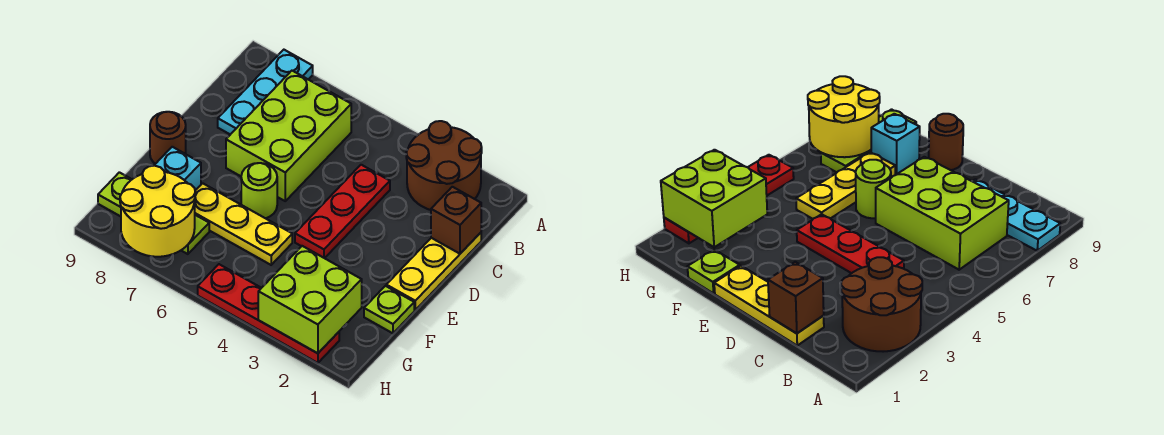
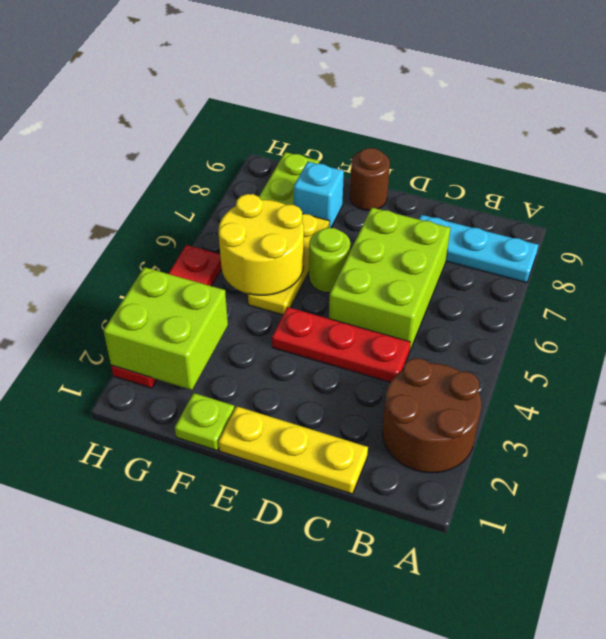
lime 2x3 brick [226,71,351,201] -> lime 2x3 brick turned to [329,208,451,350]
brown 1x1 brick [431,187,481,254] -> none
yellow 2x2 round brick [120,166,195,257] -> yellow 2x2 round brick moved to [219,194,304,295]

